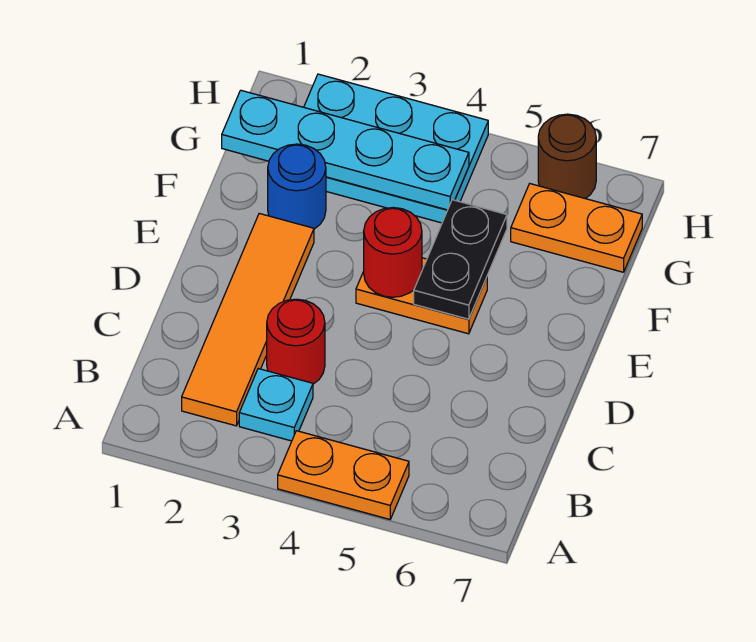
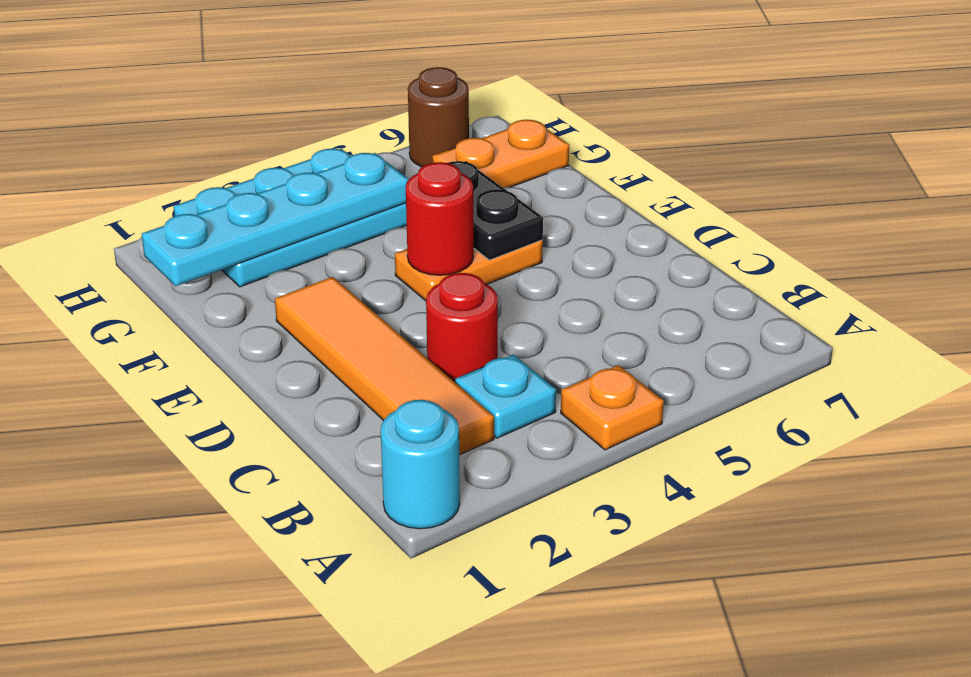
none -> cyan 1x1 round brick [381,400,460,529]
orange 1x2 plate [278,431,409,519] -> orange 1x1 plate [561,365,664,450]
blue 1x1 round brick [268,144,326,229] -> none

